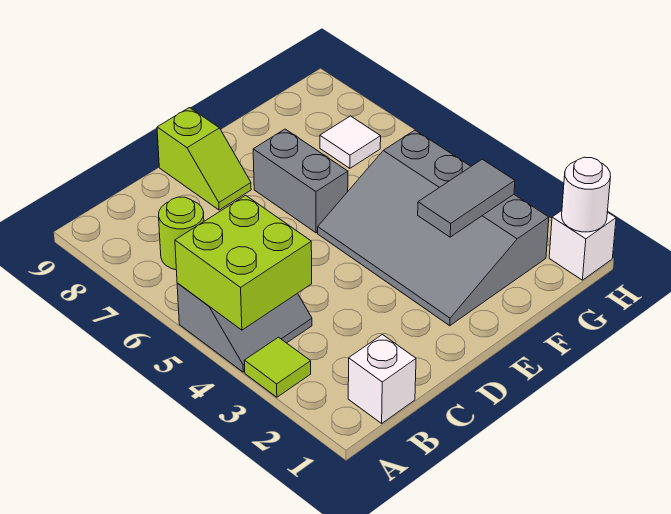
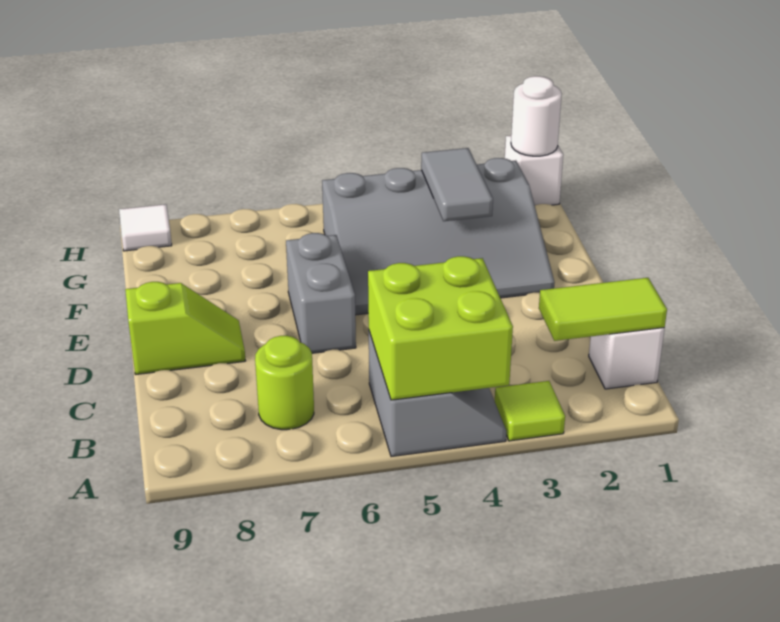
none -> lime 1x2 tile [539,278,667,341]
grey 1x2 brick [253,129,348,233] -> grey 1x2 brick turned to [286,233,356,353]
white 1x1 tile [320,116,381,168] -> white 1x1 tile moved to [119,204,172,251]

